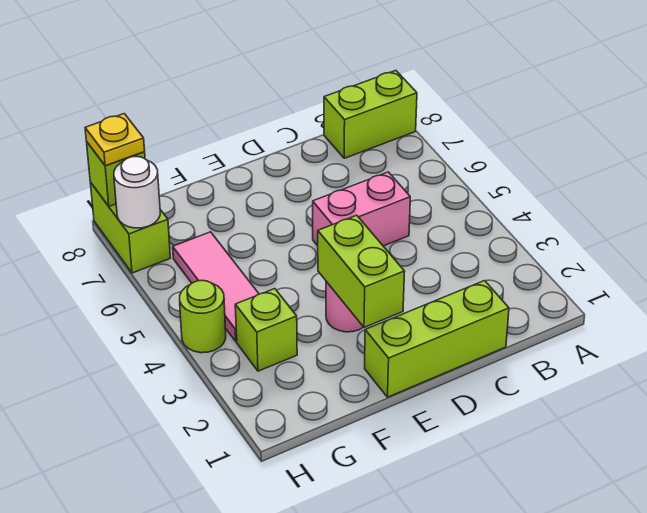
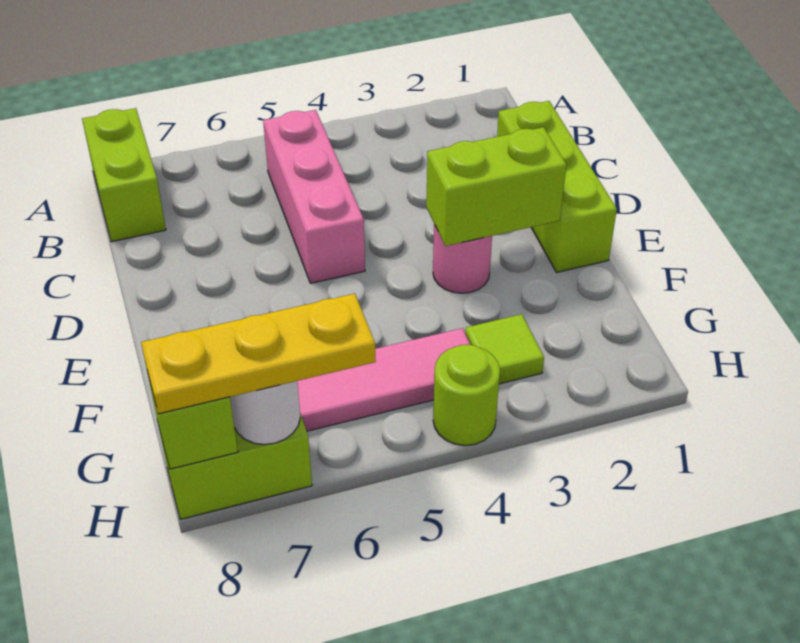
pink 1x2 brick [313,172,410,246] -> pink 1x3 brick [263,110,365,283]
lime 1x1 brick [235,289,297,371] -> lime 1x1 tile [465,314,544,384]
yellow 1x1 plate [85,114,145,166] -> yellow 1x3 plate [141,294,376,414]

